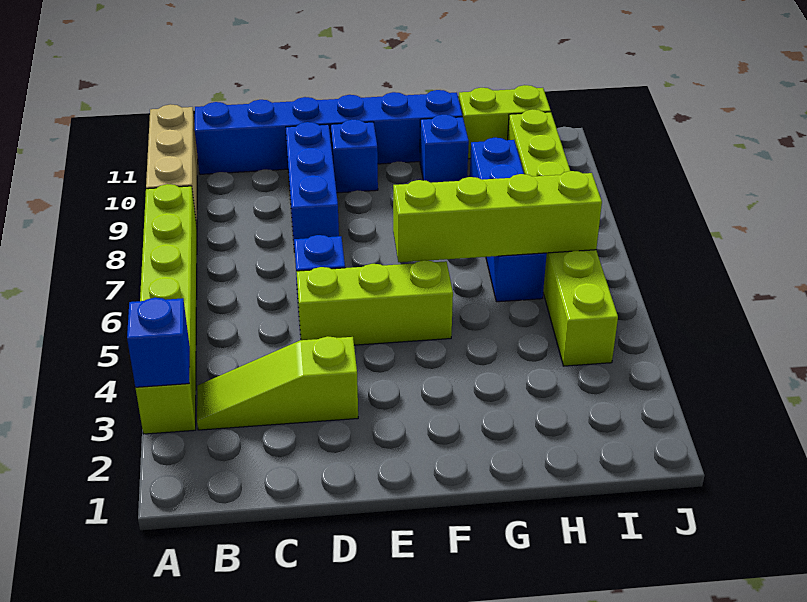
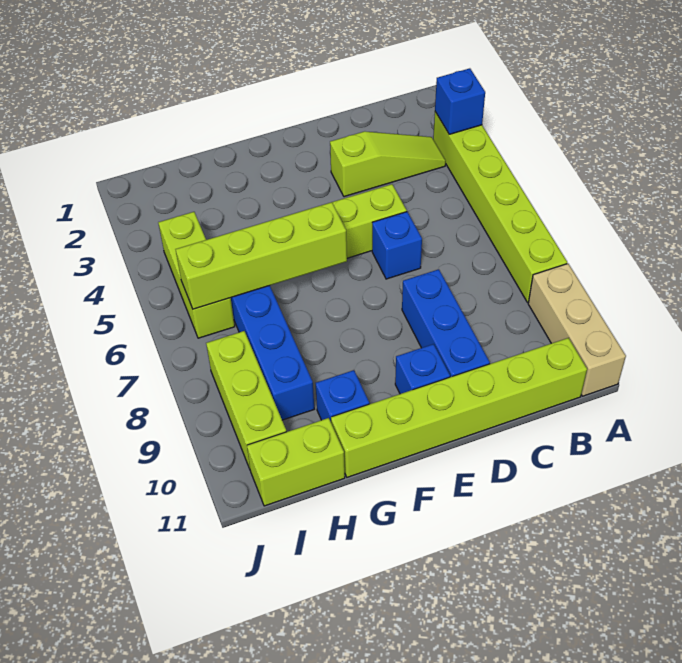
blue 1x6 brick [195,90,462,174] -> lime 1x6 brick [331,338,587,477]

